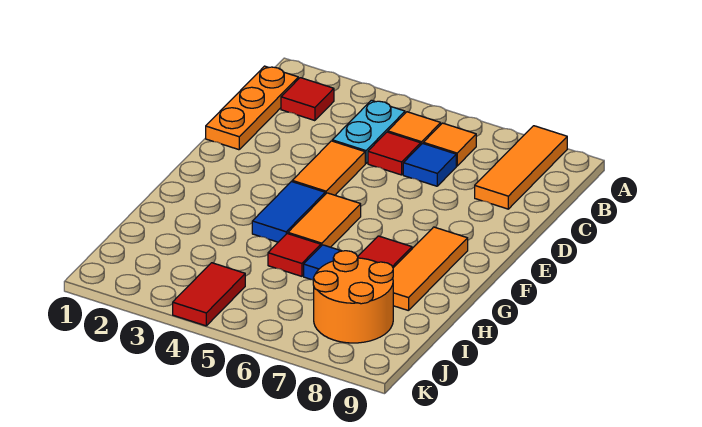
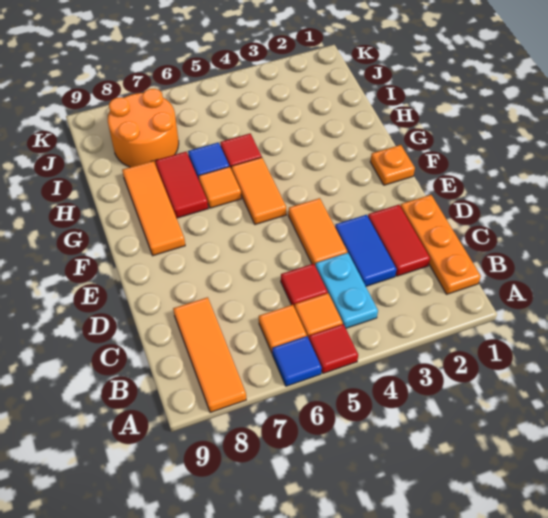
red 1x1 tile [281,78,334,121] -> red 1x1 tile moved to [309,324,358,373]
blue 1x1 tile [403,143,456,186] -> blue 1x1 tile moved to [272,336,322,386]
none -> orange 1x1 plate [370,145,415,185]
blue 1x2 tile [252,182,325,242] -> blue 1x2 tile moved to [335,215,397,286]
none -> orange 1x1 tile [199,167,241,208]
red 1x2 tile [173,263,245,326] -> red 1x2 tile moved to [368,205,430,276]

